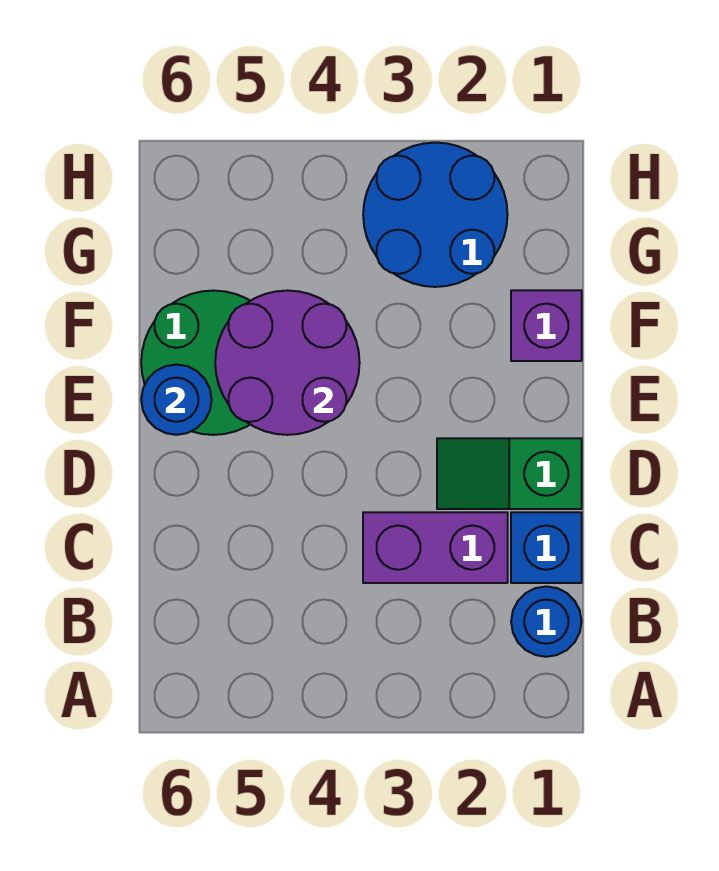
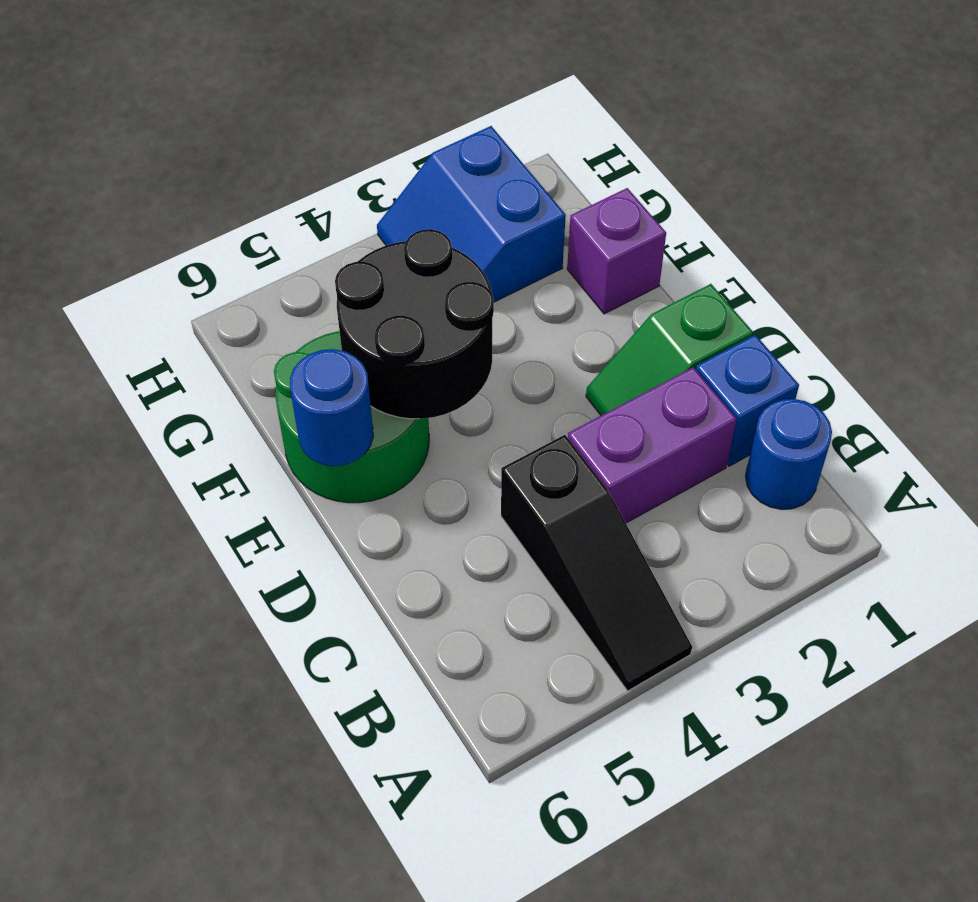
none -> black 1x3 slope [501,435,692,691]
purple 2x2 round brick [215,291,360,435] -> black 2x2 round brick [335,229,494,419]
blue 2x2 round brick [363,143,508,287] -> blue 2x2 slope [377,126,566,302]

